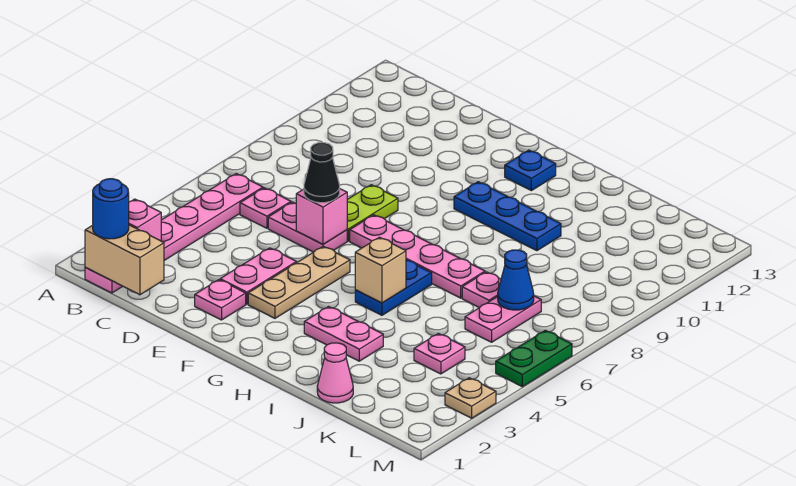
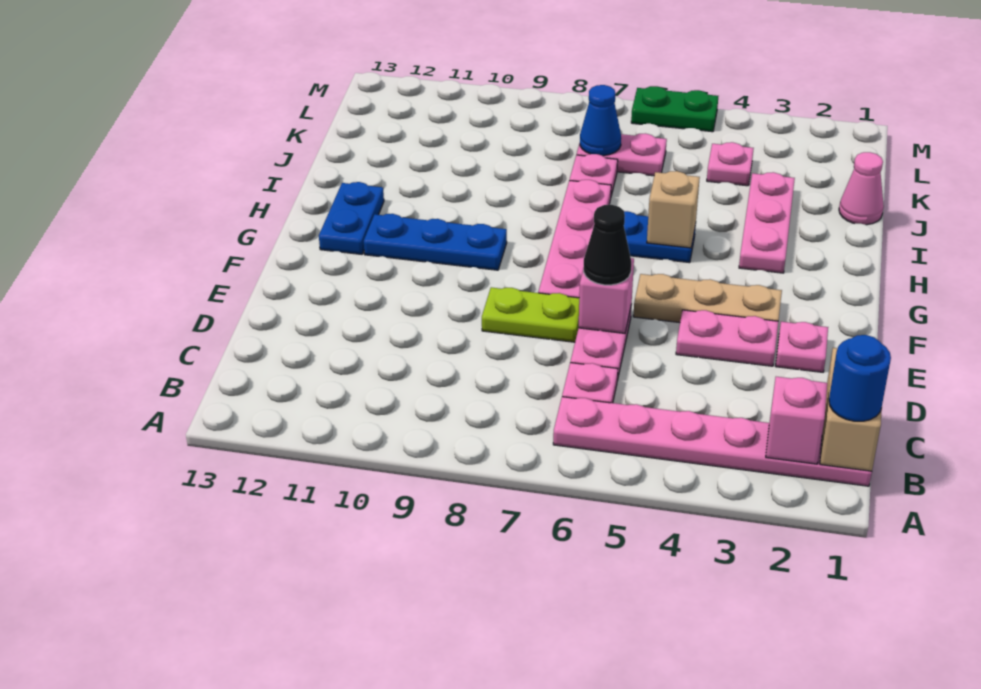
blue 1x3 plate [454,182,561,251] -> blue 1x3 plate turned to [364,214,507,270]
blue 1x1 plate [505,150,556,191] -> blue 1x2 plate [319,182,384,254]
pink 1x2 plate [304,307,383,361] -> pink 1x3 plate [739,172,795,273]
tan 1x1 plate [445,378,496,418] -> none

